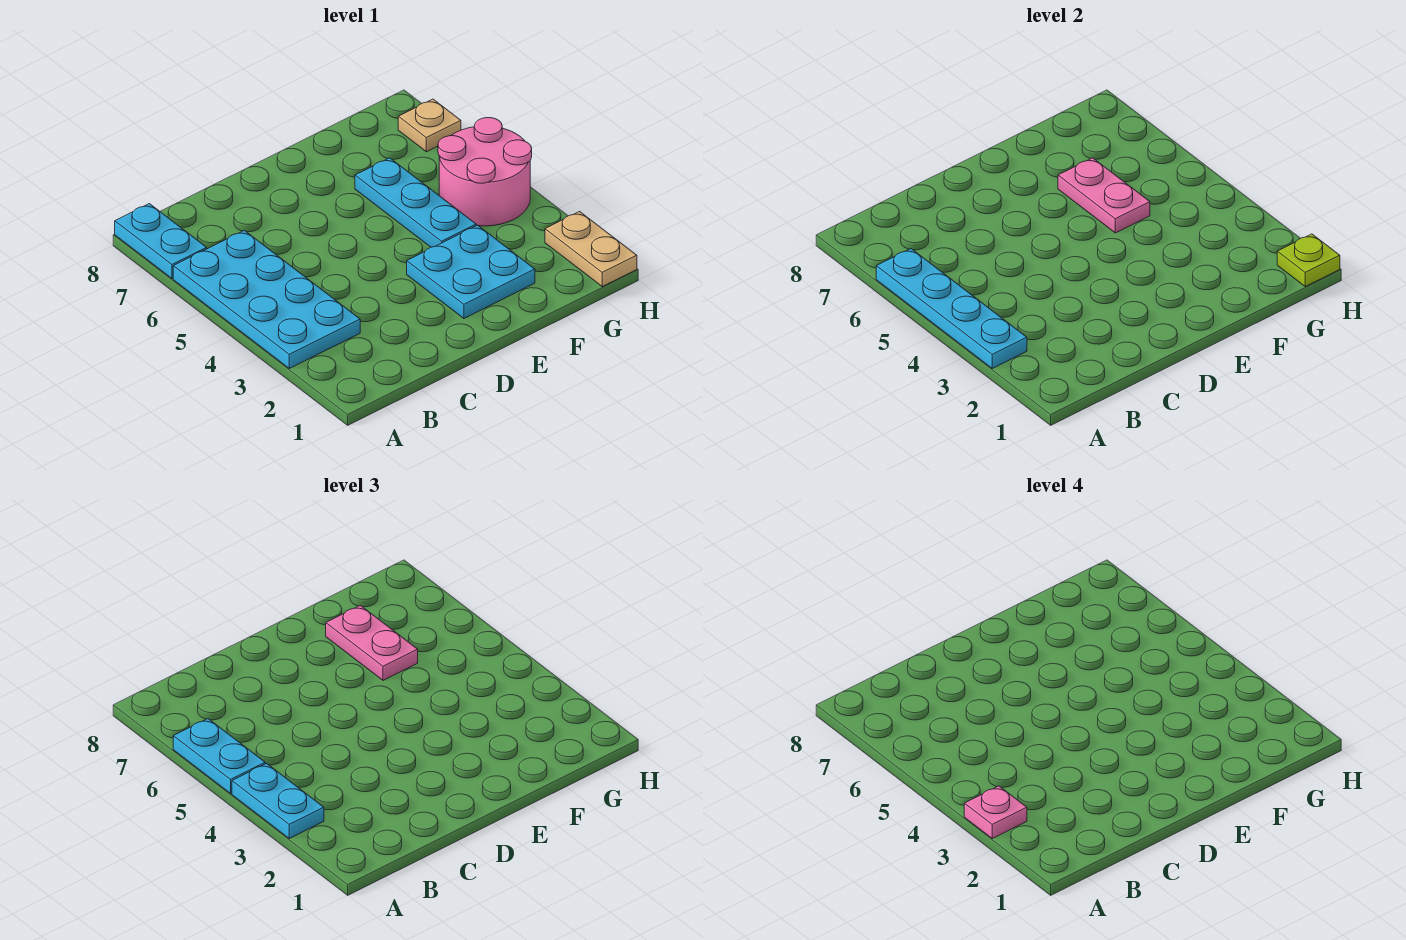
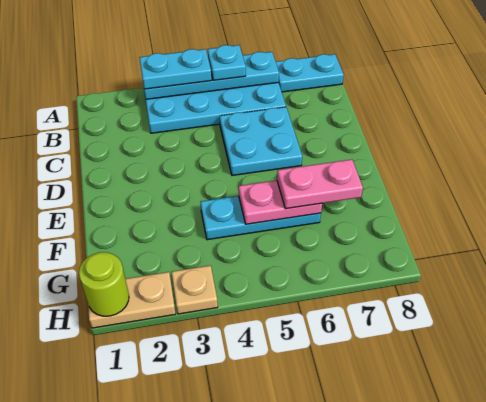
pink 1x1 plate [964,786,1027,838] -> none
cyan 1x2 plate [173,719,265,793] -> cyan 1x1 plate [208,45,246,80]
cyan 2x2 plate [407,225,535,318] -> cyan 2x2 plate moved to [220,107,302,175]
pink 2x2 round brick [438,118,532,226] -> none
lime 1x1 plate [1277,234,1340,286] -> lime 1x1 round brick [79,252,129,316]
tan 1x1 plate [398,99,461,152] -> tan 1x1 plate moved to [172,265,218,314]

